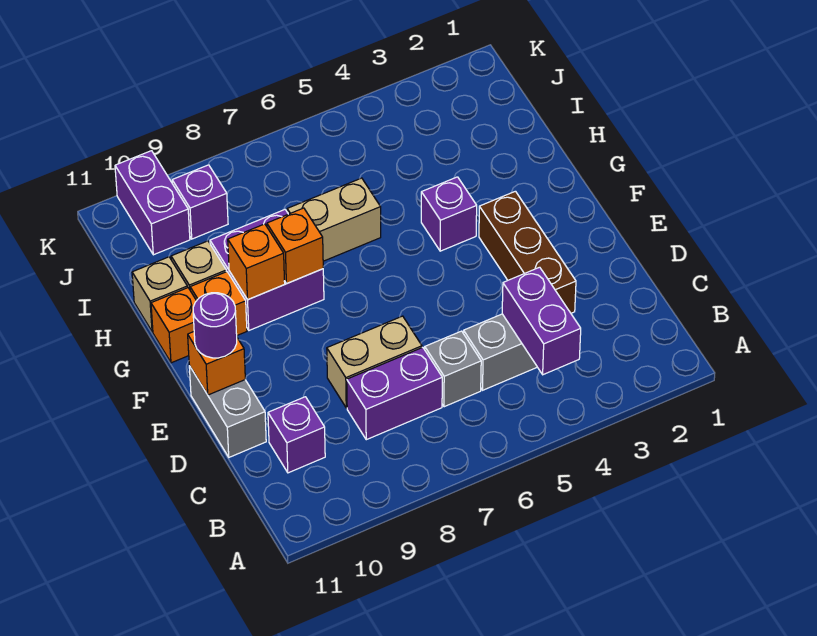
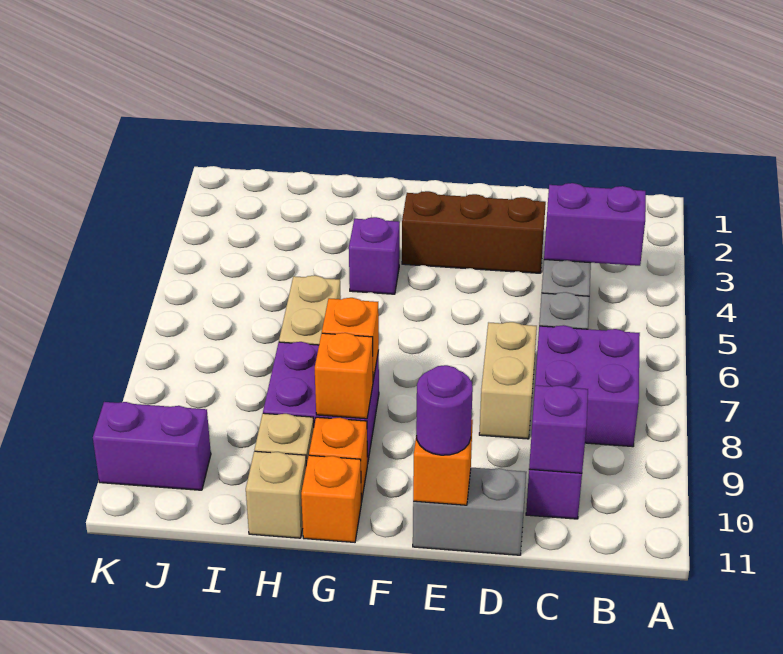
purple 1x2 brick [347,347,442,440] -> purple 2x2 brick [535,325,640,447]
purple 1x1 brick [172,165,228,239] -> purple 1x1 brick moved to [529,385,588,473]

